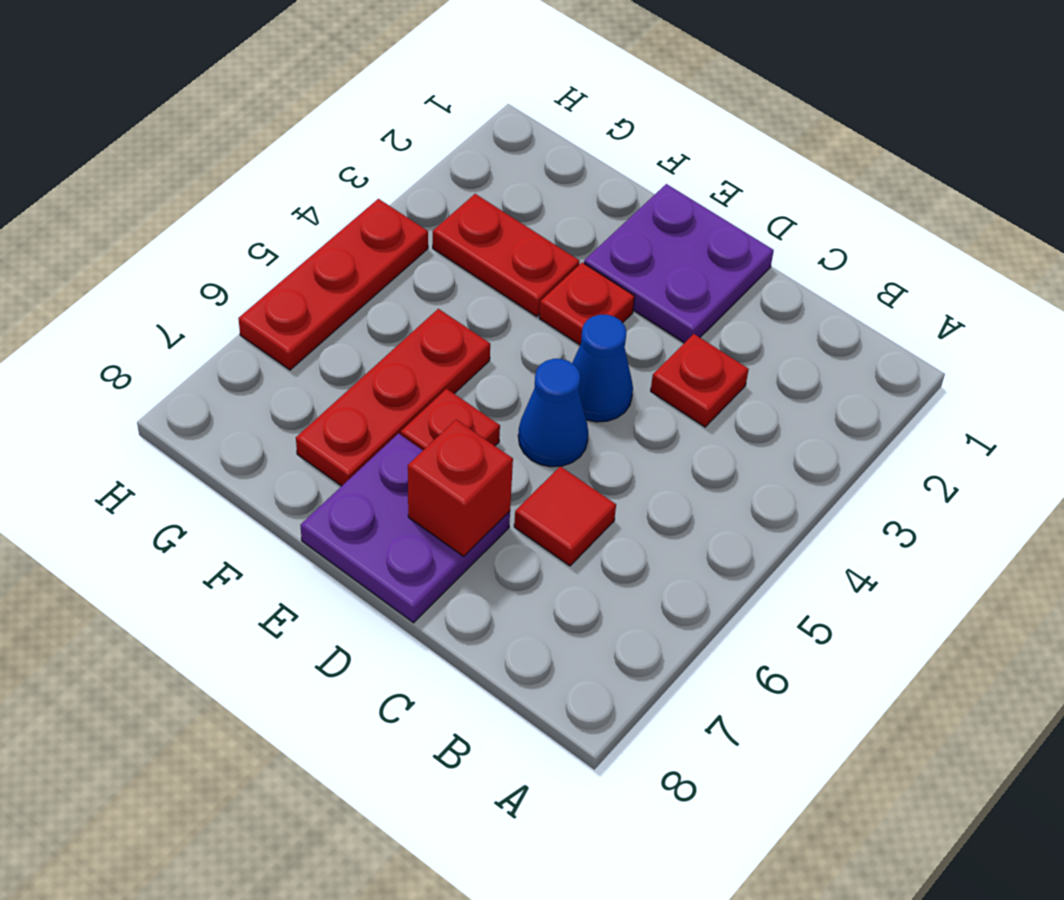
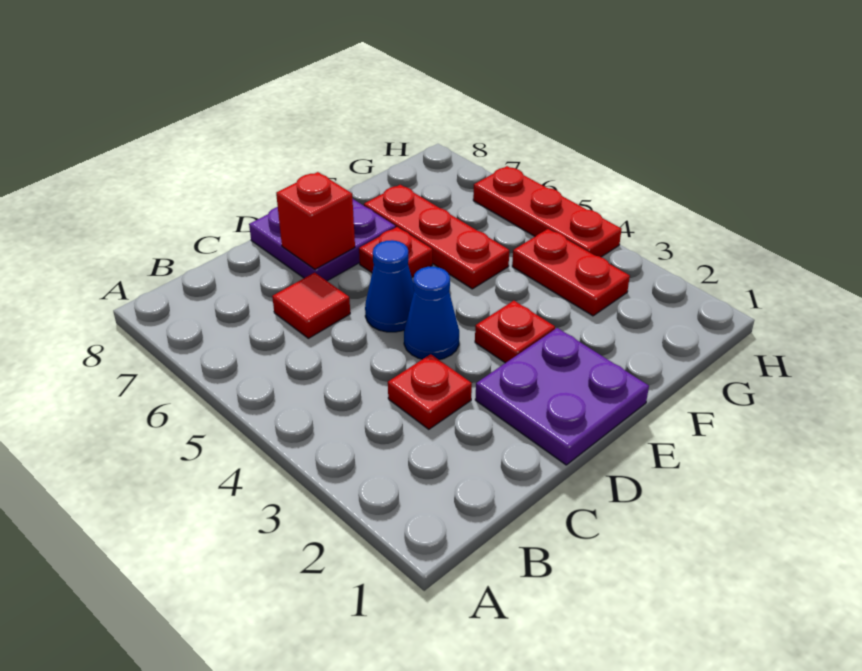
red 1x2 plate [433,194,579,316] -> red 1x2 plate turned to [512,229,630,316]

